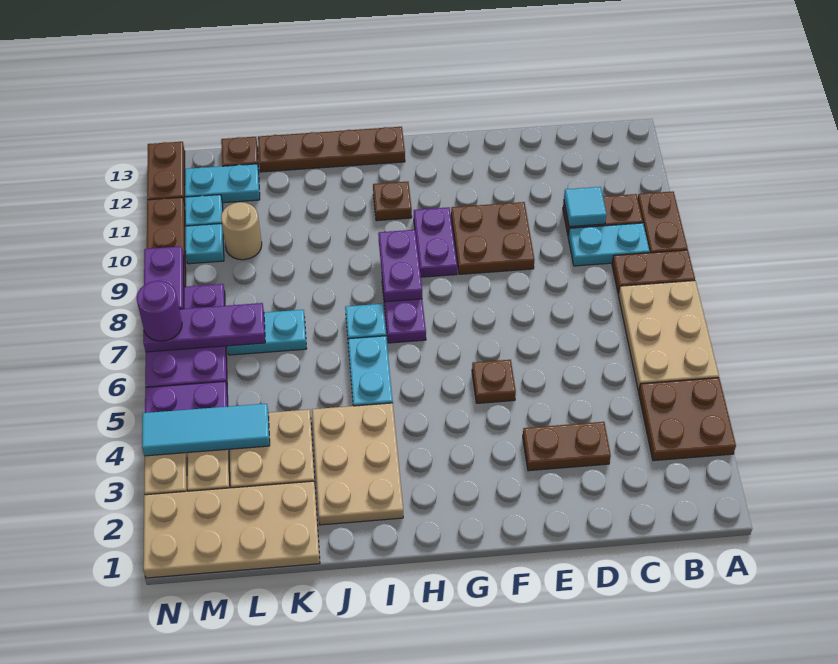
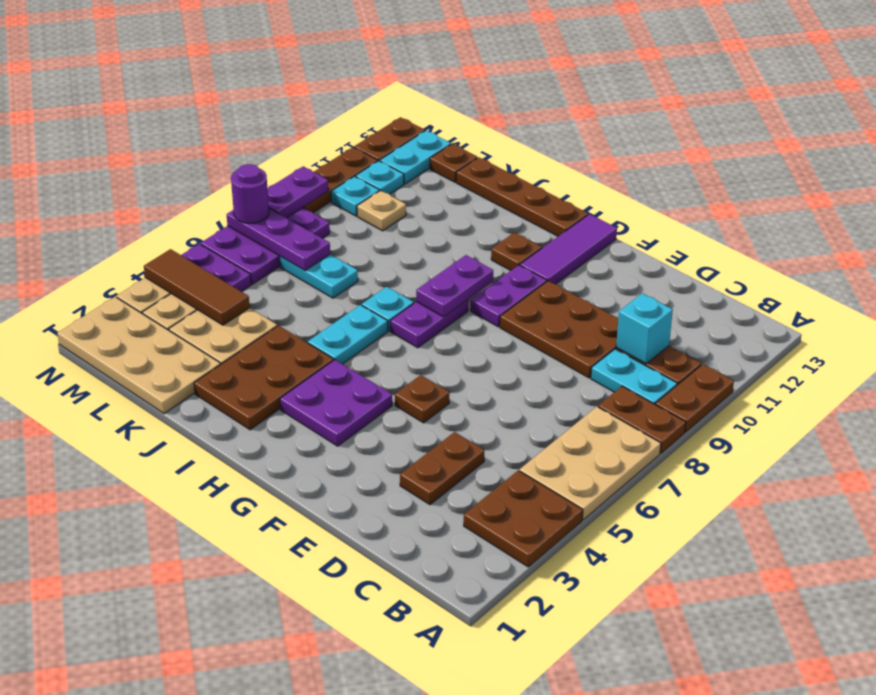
cyan 1x1 tile [564,187,607,227] -> cyan 1x1 brick [616,293,673,364]
brown 1x2 plate [523,422,611,471] -> brown 1x2 plate turned to [400,432,484,505]
brown 2x2 plate [451,202,534,274] -> brown 2x3 plate [500,281,618,378]
none -> purple 2x2 plate [280,360,392,446]
none -> purple 1x3 tile [520,214,617,284]
tan 2x3 plate [312,403,403,525] -> brown 2x3 plate [194,326,333,430]
cyan 1x3 tile [142,404,270,456] -> brown 1x3 tile [144,249,250,325]
tan 1x1 round brick [221,202,262,260] -> tan 1x1 plate [357,190,406,231]
cyan 1x2 plate [185,164,260,203] -> cyan 1x2 plate turned to [380,131,451,184]

